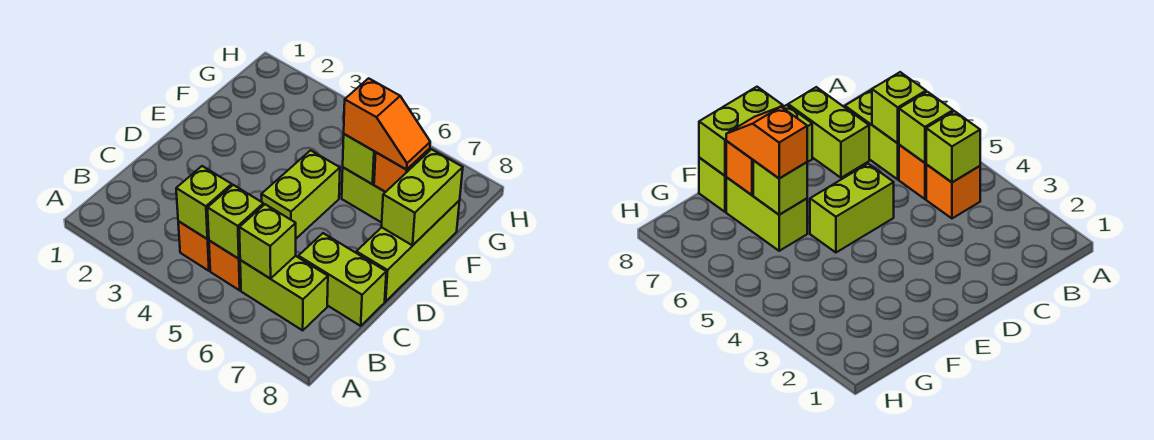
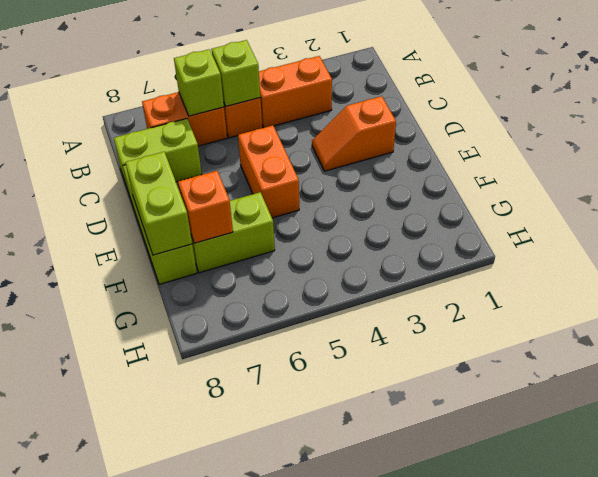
orange 1x1 brick [178,221,210,271] -> orange 1x2 brick [259,56,332,128]
lime 1x1 brick [176,166,232,239] -> none
lime 1x2 brick [240,256,328,330] -> orange 1x2 brick [142,92,227,146]
lime 1x2 brick [261,150,340,238] -> orange 1x2 brick [238,125,299,218]
lime 1x1 brick [343,134,376,184] -> none
orange 1x2 slope [344,78,430,170] -> orange 1x2 slope moved to [312,96,396,171]

